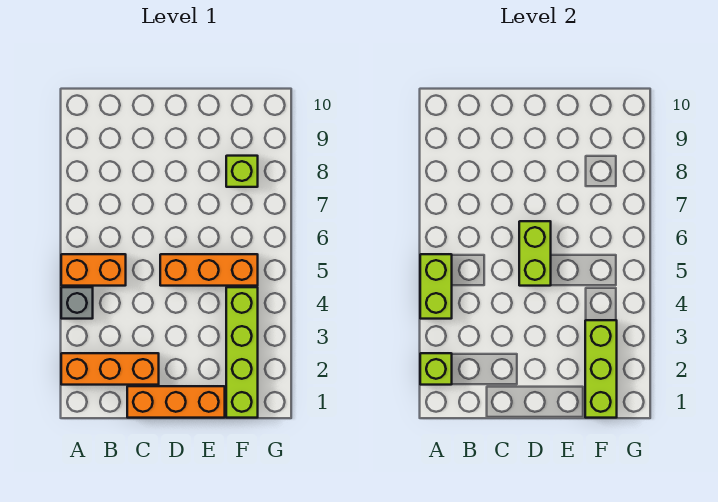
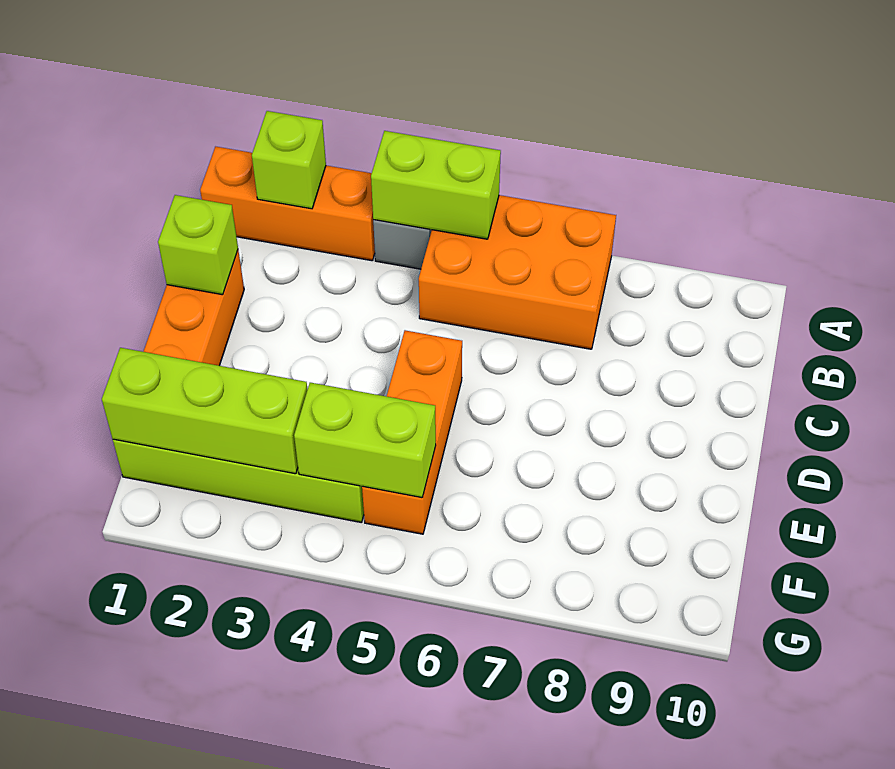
orange 1x3 brick [61,353,159,385] -> orange 1x3 brick turned to [200,147,375,261]
orange 1x2 brick [61,254,126,286] -> orange 2x3 brick [419,195,616,349]
lime 1x2 brick [519,221,551,286] -> lime 1x2 brick moved to [294,383,436,498]
lime 1x1 brick [226,156,258,187] -> lime 1x1 brick moved to [158,195,238,295]

